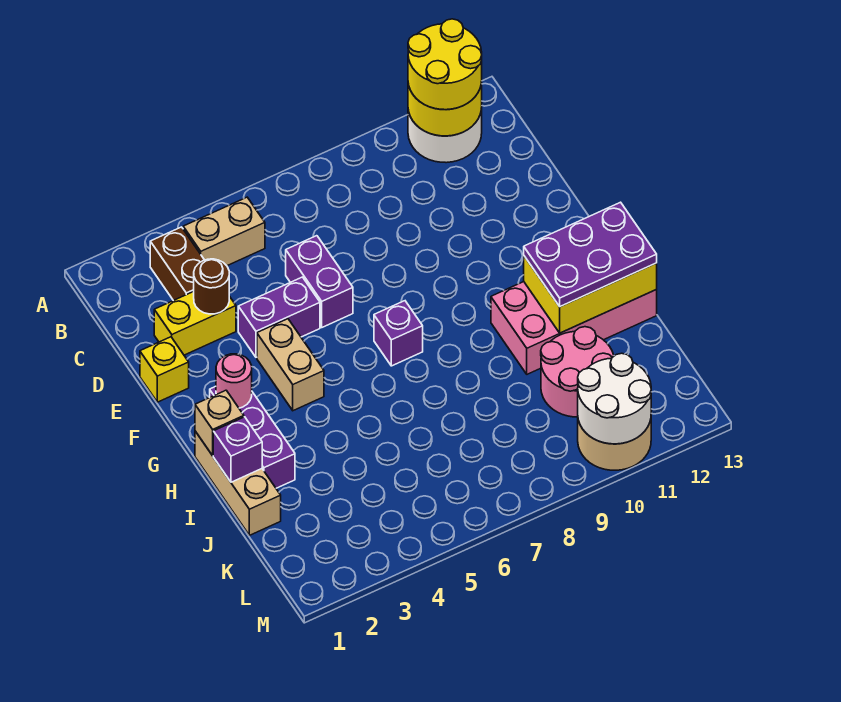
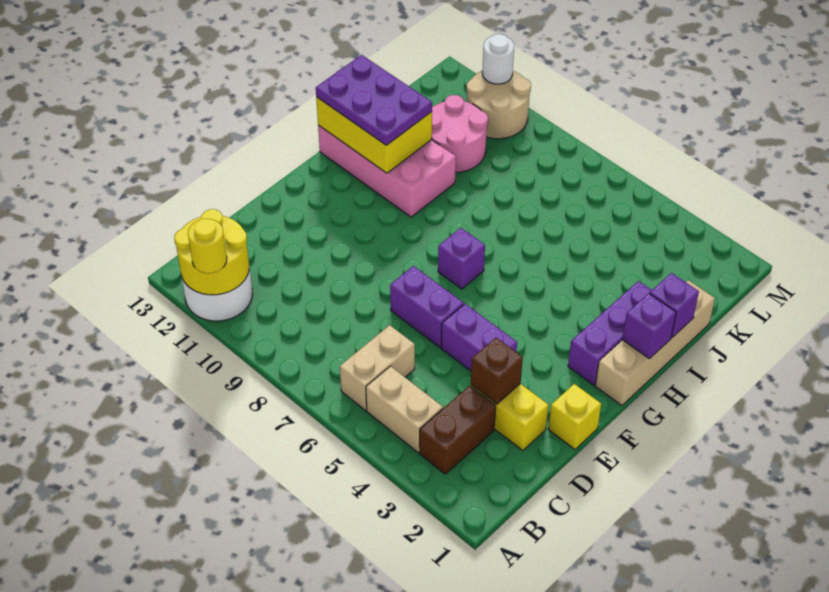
yellow 2x2 round brick [408,19,482,110] -> yellow 1x1 round brick [188,219,227,273]
brown 1x1 round brick [194,259,229,314] -> brown 1x1 brick [471,338,523,404]
purple 1x2 brick [286,236,353,327] -> purple 1x2 brick turned to [390,266,464,347]
tan 1x2 brick [257,319,324,411] -> tan 1x2 brick moved to [340,325,415,410]
pink 1x1 round brick [216,354,252,408] -> none
tan 1x3 brick [195,431,281,535] -> tan 1x4 brick [595,280,715,406]
tan 1x1 brick [195,390,244,456] -> purple 1x1 brick [622,293,676,358]
white 2x2 round brick [578,353,651,444] -> white 1x1 round brick [482,34,514,84]

